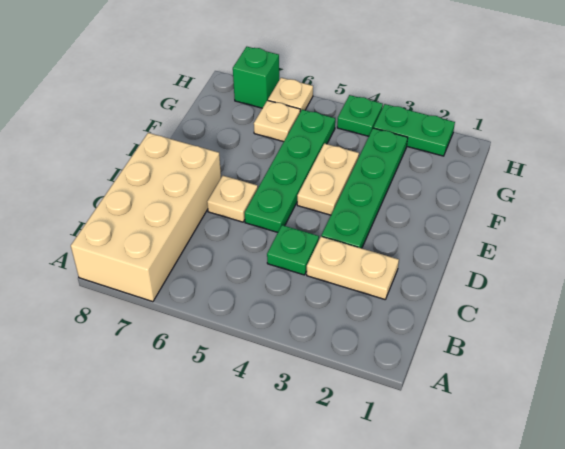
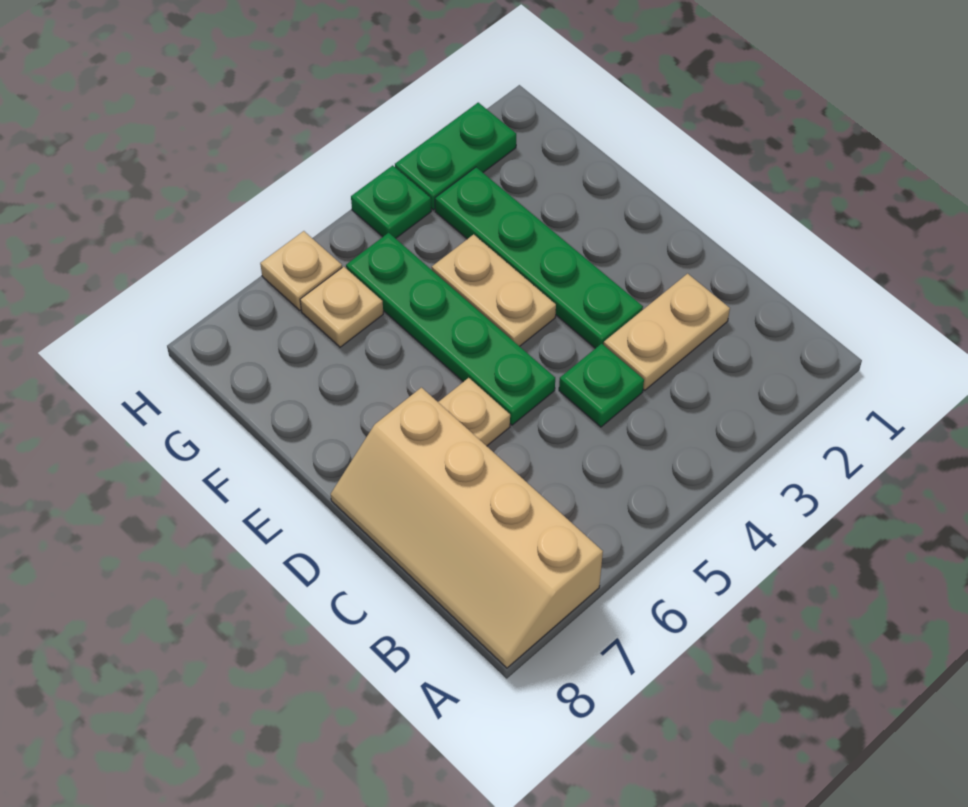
tan 2x4 brick [71,133,221,302] -> tan 2x4 slope [331,387,603,668]
green 1x1 brick [233,47,279,108] -> none

